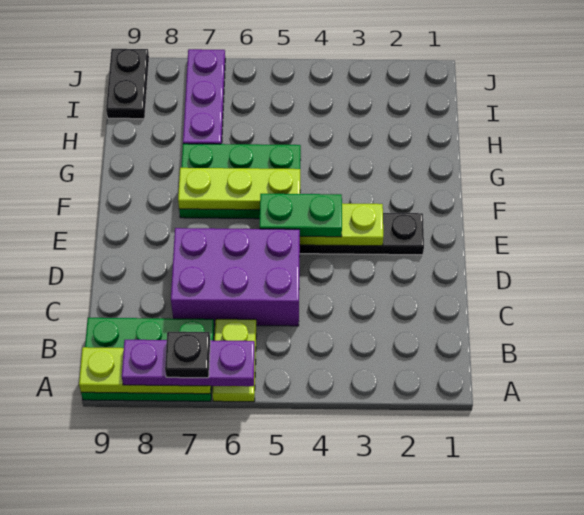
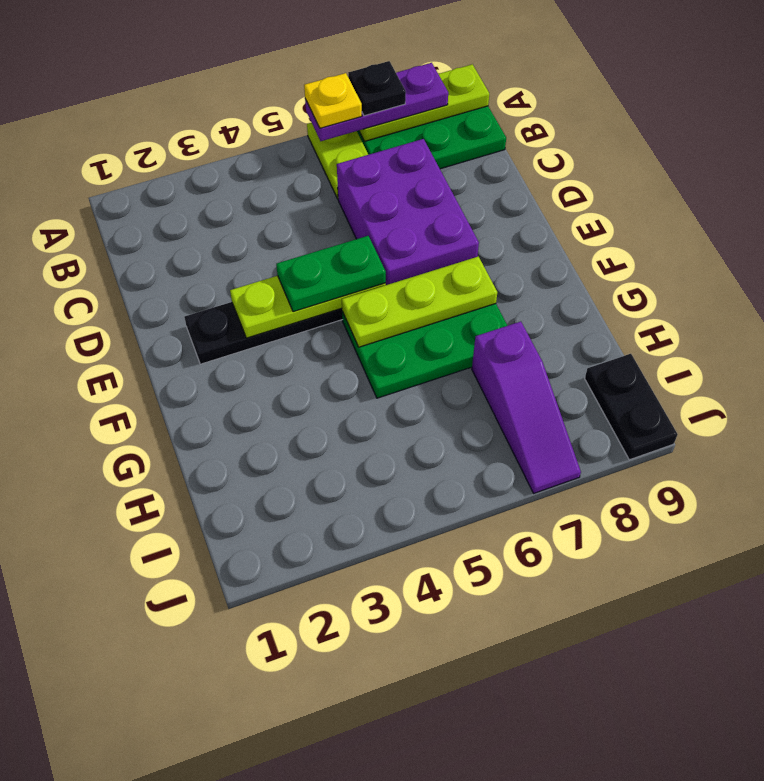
none -> yellow 1x1 plate [304,73,362,128]
purple 2x3 brick [171,228,300,326] -> purple 2x3 brick turned to [337,139,479,285]
purple 1x3 plate [183,49,225,144] -> purple 1x3 slope [472,322,581,493]

